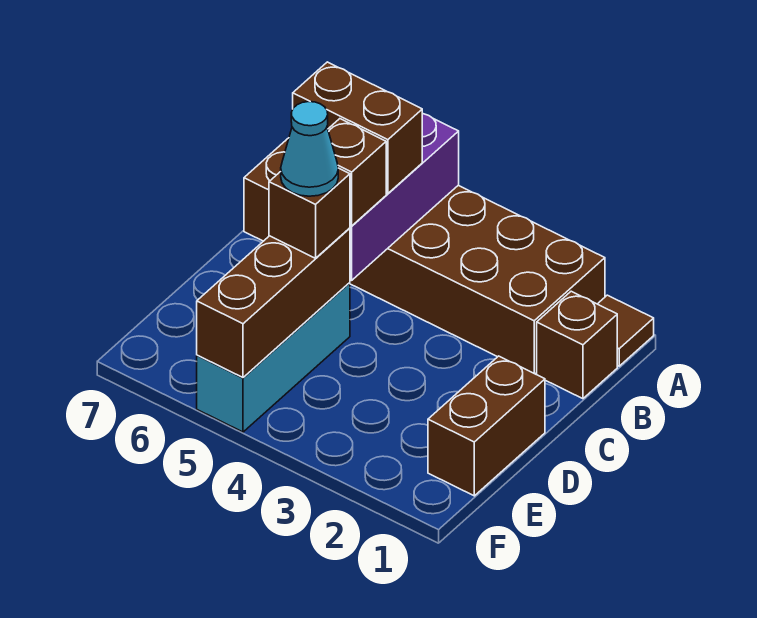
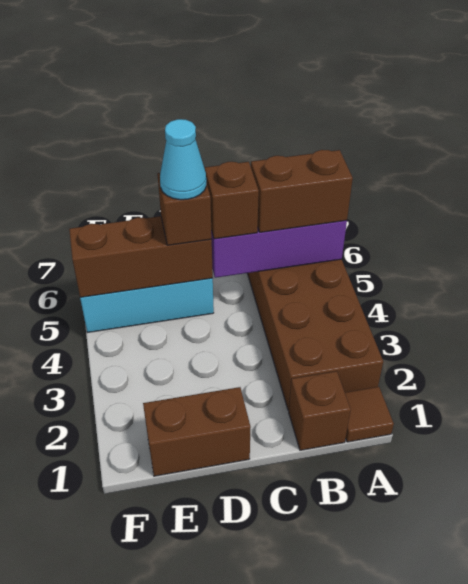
brown 1x2 brick [293,62,423,194] -> brown 1x2 brick turned to [251,150,353,232]

